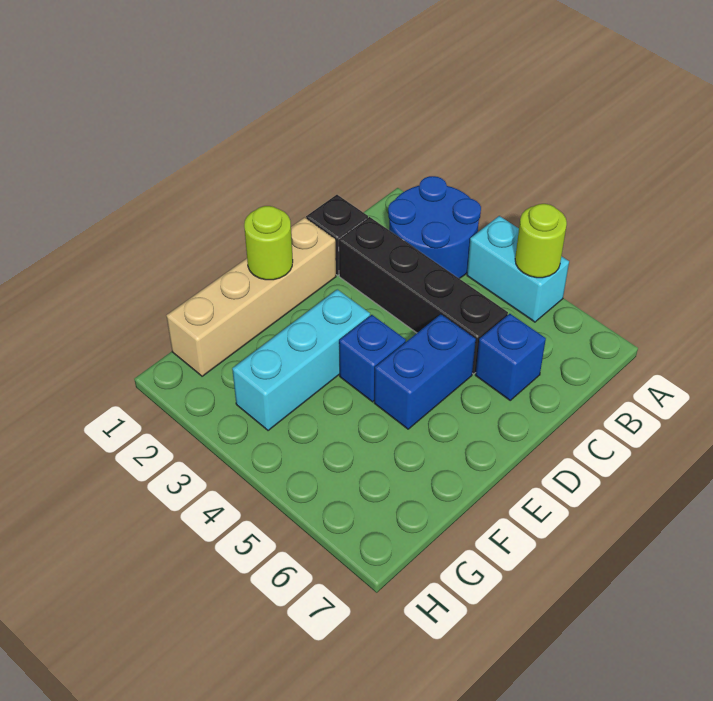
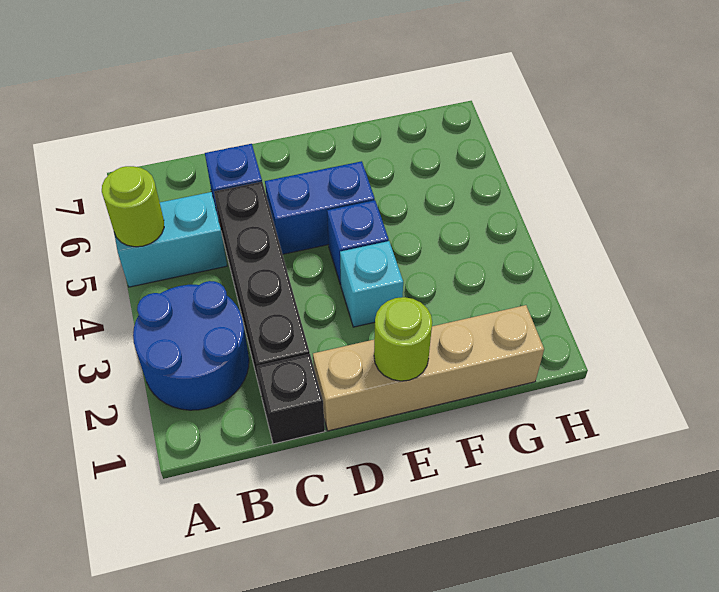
cyan 1x2 brick [467,216,569,322] -> cyan 1x2 brick turned to [114,192,227,287]
cyan 1x3 brick [232,289,370,431] -> cyan 1x1 brick [340,241,403,327]

